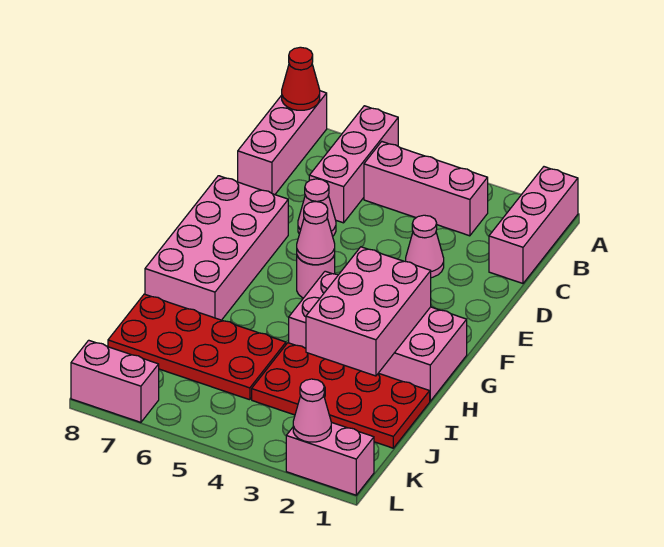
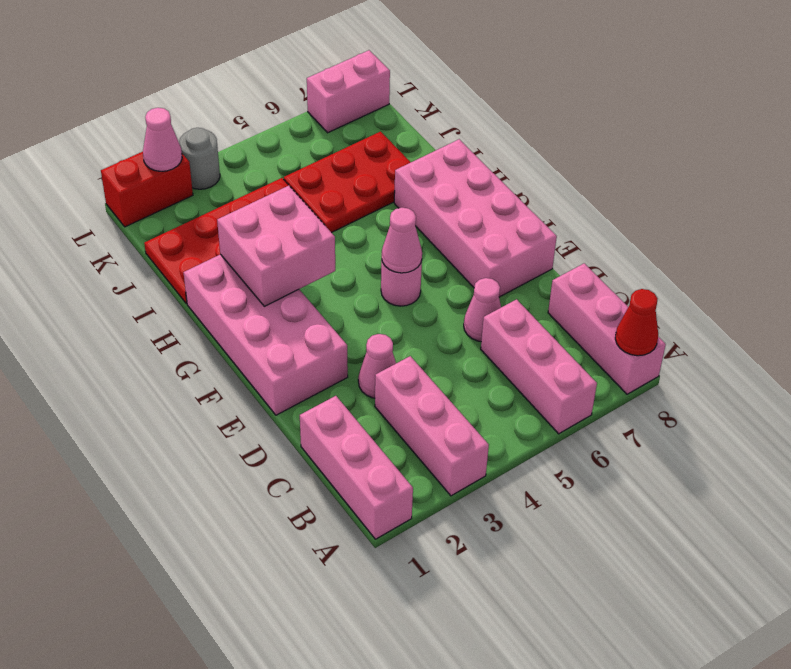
pink 1x3 brick [364,142,488,236] -> pink 1x3 brick turned to [375,356,489,496]
pink 2x4 brick [289,271,467,401] -> pink 2x4 brick turned to [184,254,348,415]
pink 2x3 brick [306,247,431,376] -> pink 2x2 brick [217,186,335,306]
red 2x4 plate [108,294,286,400] -> red 2x3 plate [284,132,411,233]
pink 1x2 brick [286,422,374,495] -> red 1x2 brick [101,152,193,227]
none -> grey 1x1 round brick [179,128,220,189]

